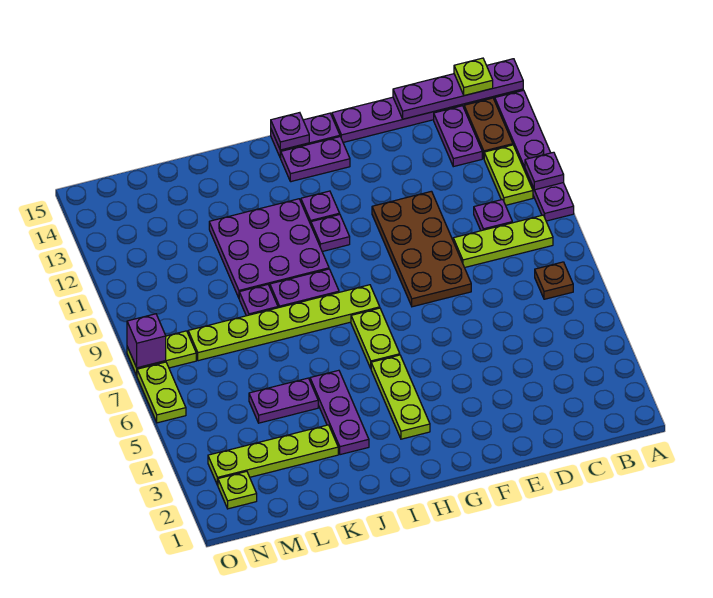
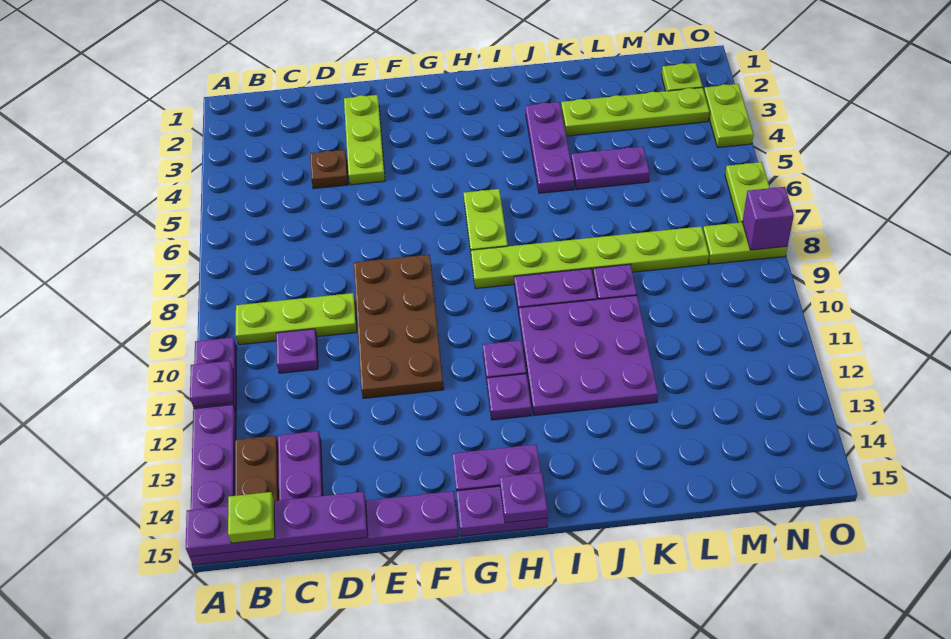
brown 1x1 plate [535,262,573,299] -> brown 1x1 plate moved to [310,150,348,189]
lime 1x2 plate [484,145,533,205] -> lime 1x2 plate moved to [704,84,754,147]
lime 1x3 plate [371,355,430,439] -> lime 1x3 plate moved to [344,95,385,185]

